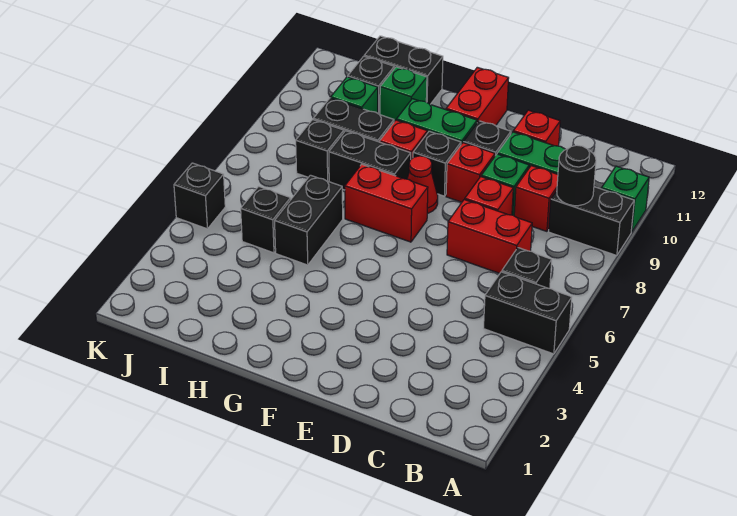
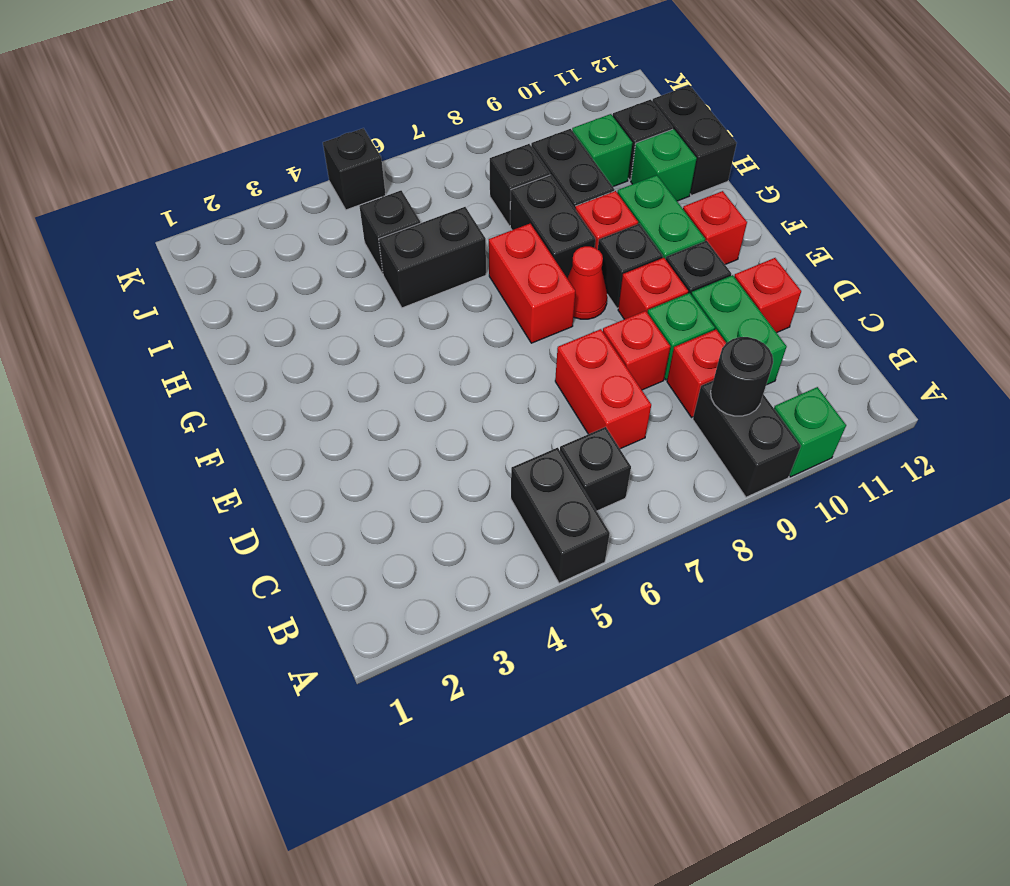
red 1x2 brick [446,67,509,126] -> red 1x1 brick [683,191,747,264]

